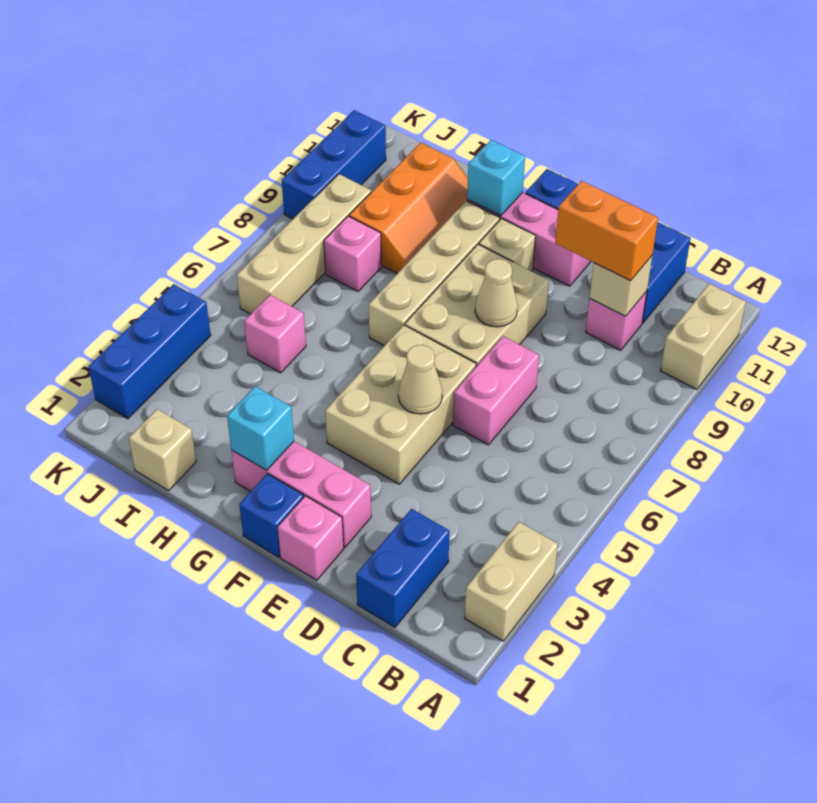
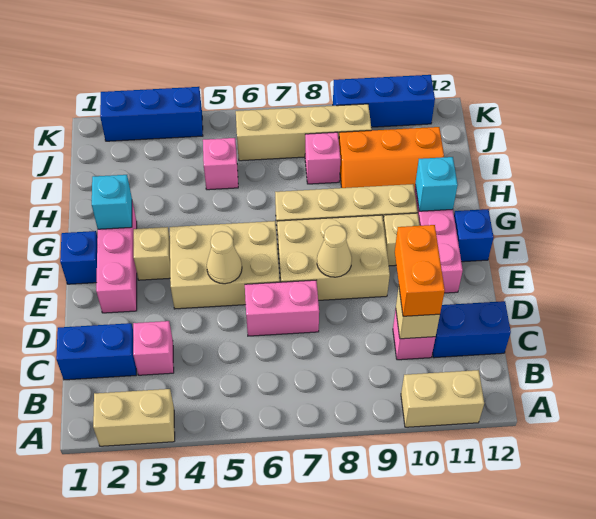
pink 1x1 brick [278,496,344,580] -> pink 1x1 brick moved to [133,321,174,375]
tan 1x1 brick [129,409,196,491] -> tan 1x1 brick moved to [134,227,170,280]

